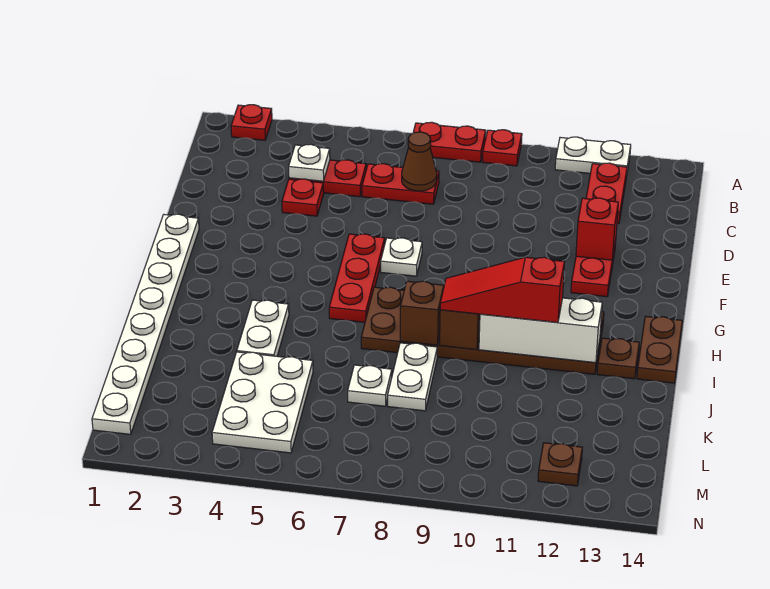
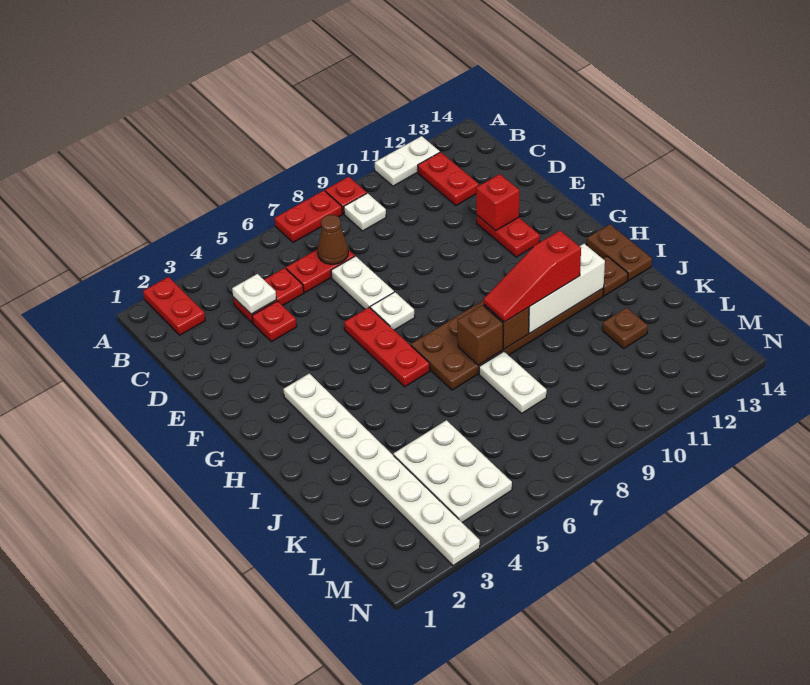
red 1x1 plate [231,105,272,140] -> red 1x2 plate [143,277,205,335]
white 1x8 plate [92,214,199,434] -> white 1x8 plate moved to [283,374,480,566]
white 1x2 plate [237,300,289,356] -> white 1x2 plate moved to [331,256,394,309]
white 1x1 plate [348,365,392,406] -> white 1x1 plate moved to [344,193,386,231]
brown 1x1 plate [538,443,583,486] -> brown 1x1 plate moved to [603,308,648,348]

